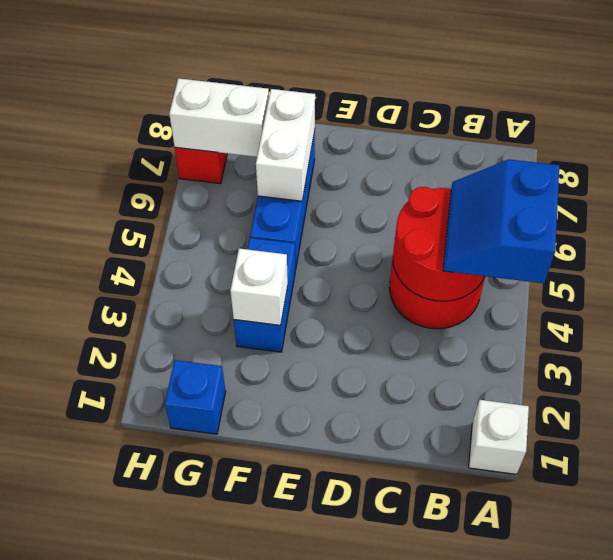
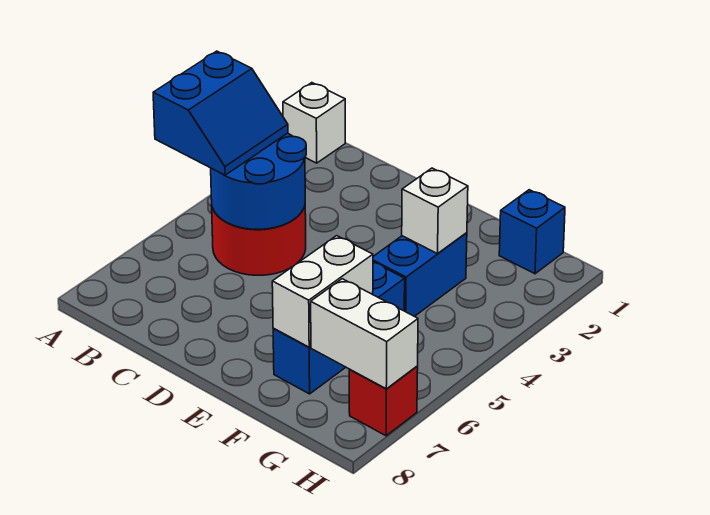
red 2x2 round brick [393,187,485,301] -> blue 2x2 round brick [211,133,306,229]

